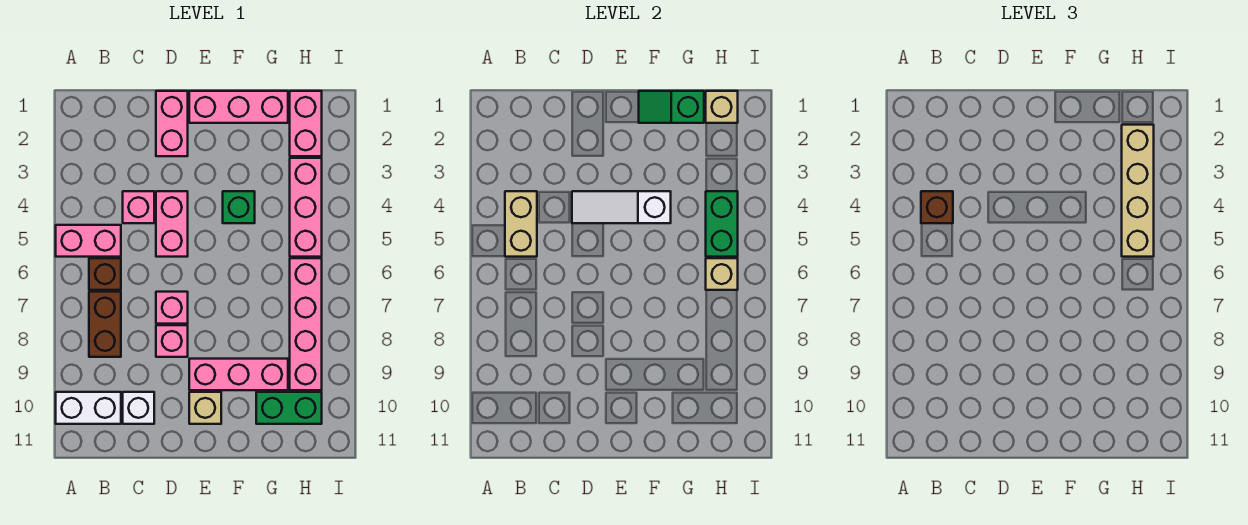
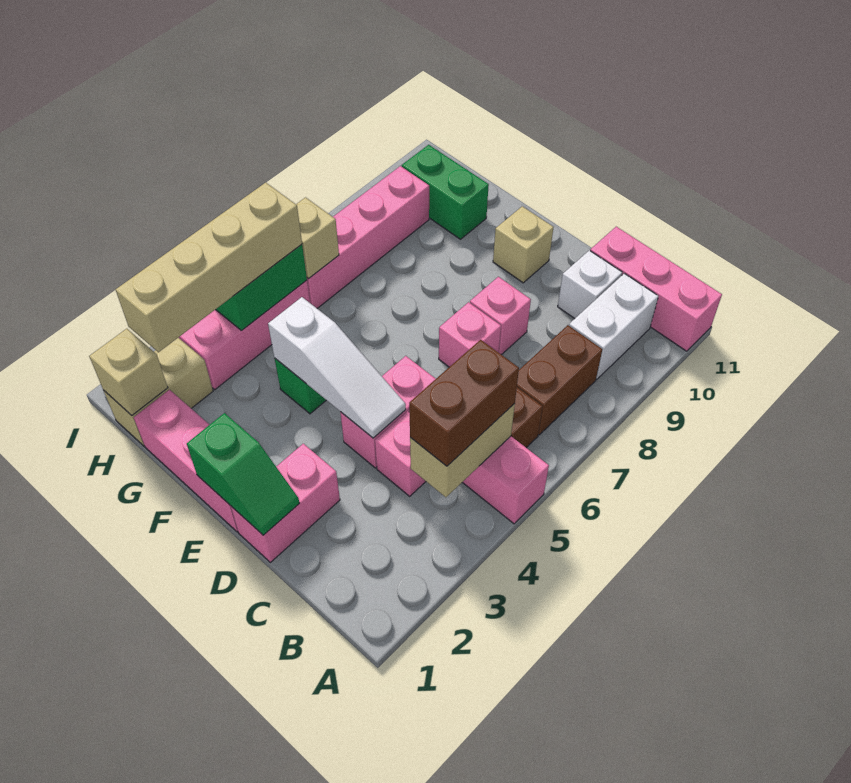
white 1x2 brick [56,392,121,424] -> white 1x2 brick turned to [569,274,658,379]
brown 1x1 brick [921,191,953,223] -> brown 1x2 brick [409,340,519,466]
pink 1x3 brick [189,359,288,390] -> pink 1x3 brick moved to [590,227,722,351]
green 1x2 slope [639,91,704,123] -> green 1x2 slope moved to [187,413,299,535]
pink 1x2 brick [290,91,322,156] -> tan 1x2 brick [103,338,213,446]

